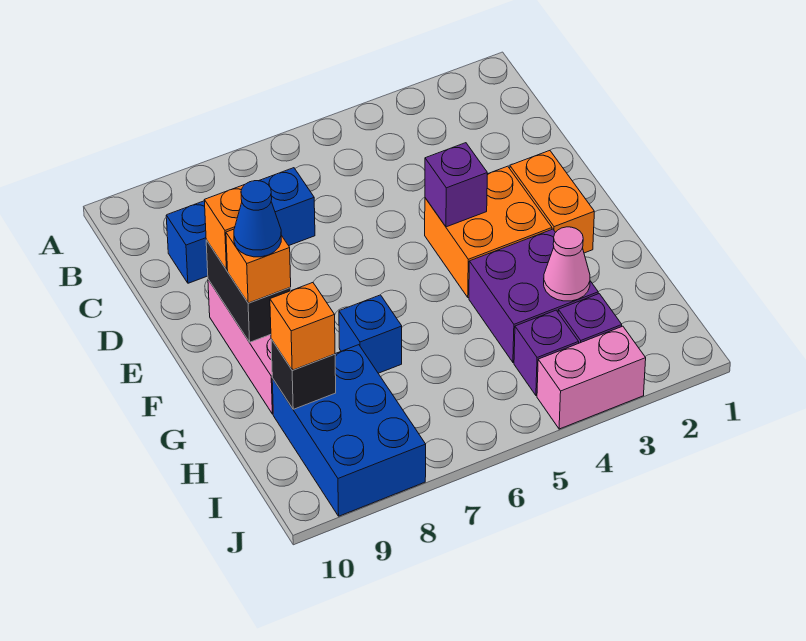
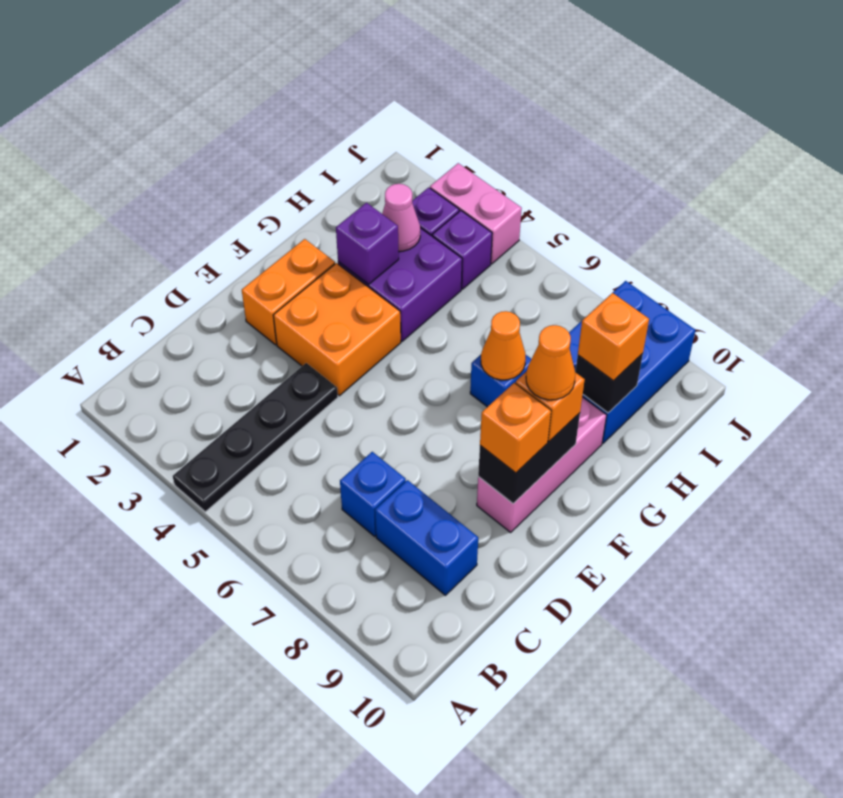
none -> black 1x4 plate [173,363,338,512]
purple 1x1 brick [425,143,487,227] -> purple 1x1 brick moved to [336,203,399,284]
blue 1x1 cone [234,181,281,257] -> orange 1x1 cone [526,325,575,400]
none -> orange 1x1 cone [481,311,526,380]

